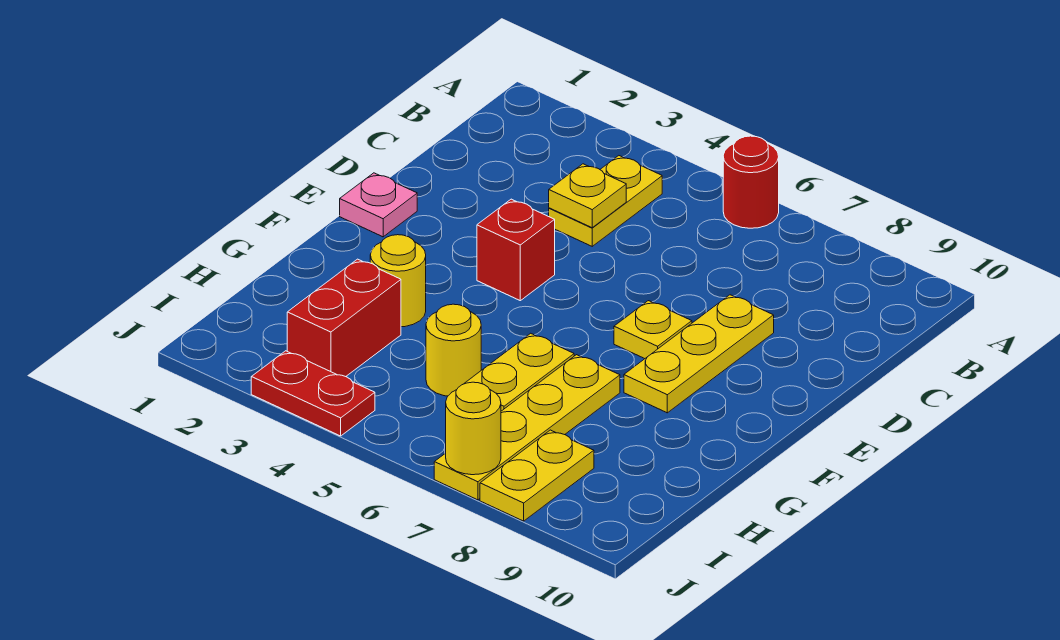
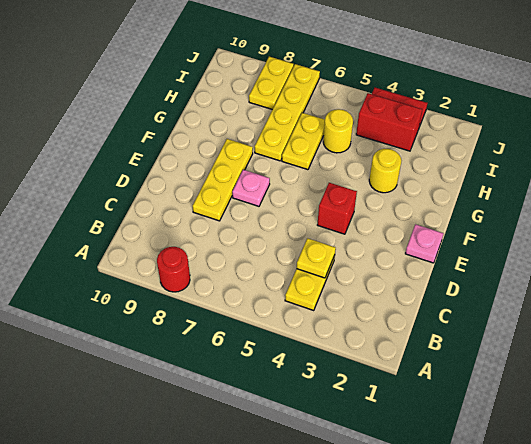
red 1x1 round brick [723,136,779,228] -> red 1x1 round brick moved to [157,247,190,292]
yellow 1x1 plate [614,301,692,359] -> pink 1x1 plate [232,170,270,206]
red 1x2 brick [287,259,401,377] -> red 1x2 brick turned to [356,93,422,151]
yellow 1x1 round brick [446,382,501,475] -> none

